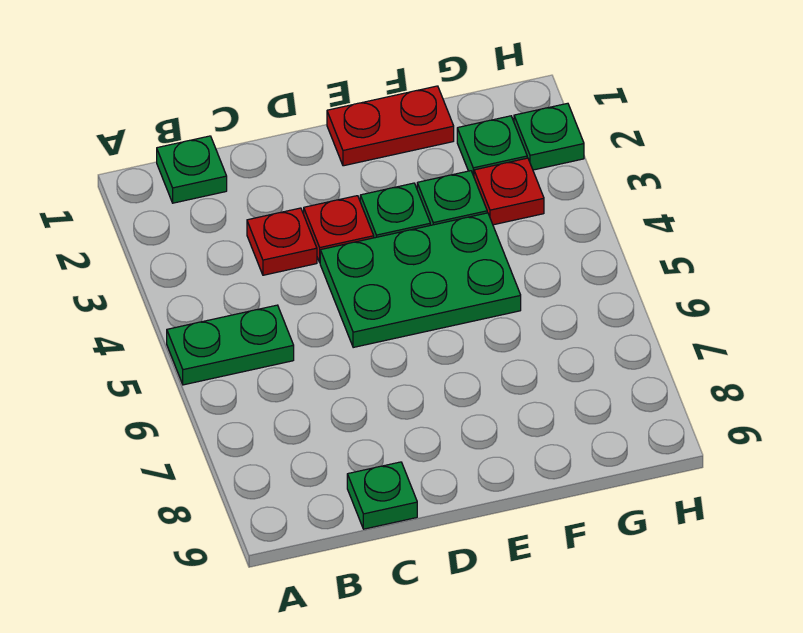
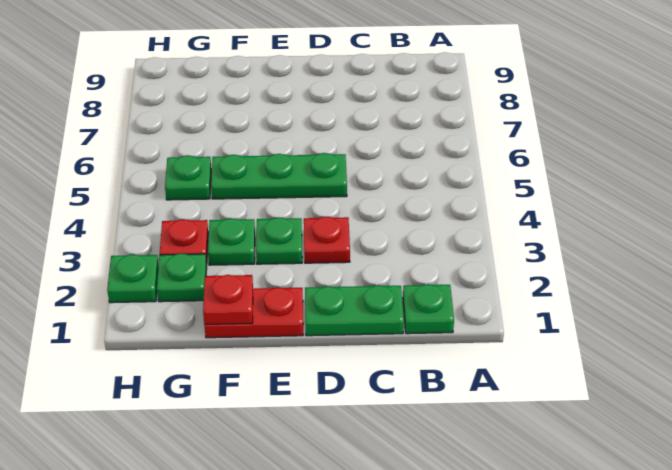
green 1x2 plate [167,305,294,385] -> green 1x2 plate moved to [305,285,404,336]
red 1x1 plate [247,208,317,275] -> red 1x1 plate moved to [203,275,253,324]
green 1x1 plate [347,462,417,529] -> green 1x1 plate moved to [165,155,211,200]
green 2x3 plate [320,213,521,348] -> green 1x3 plate [211,153,347,199]

